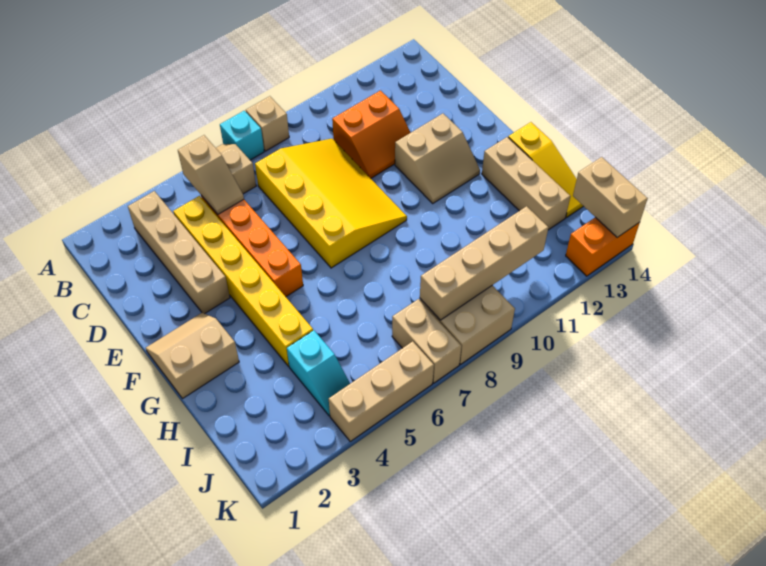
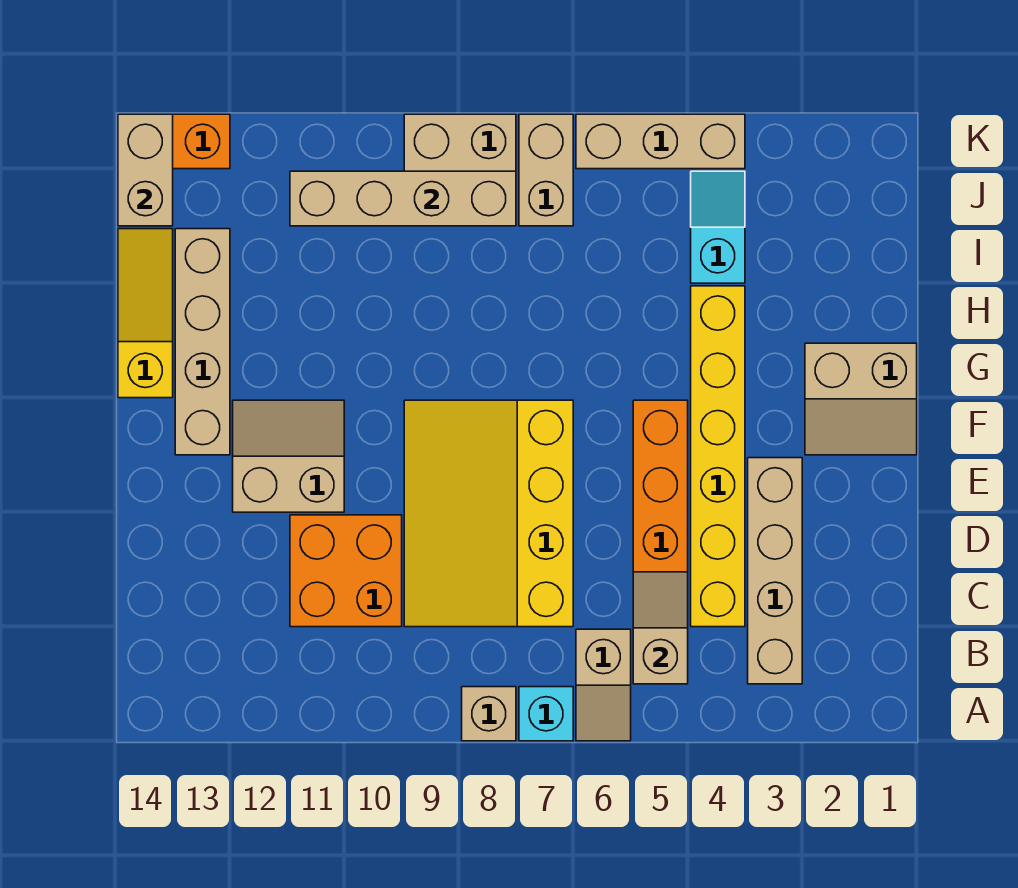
orange 2x2 slope [332,91,411,178] -> orange 2x2 brick [290,515,402,627]
tan 1x3 brick [482,137,570,230] -> tan 1x4 brick [175,229,230,455]

